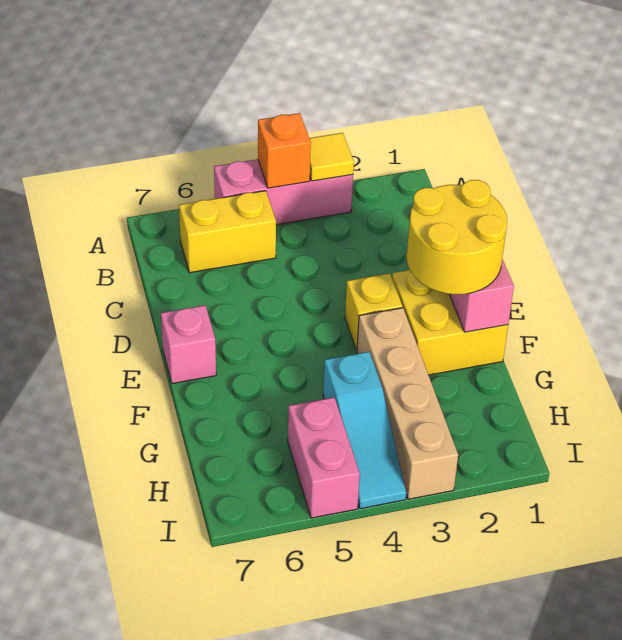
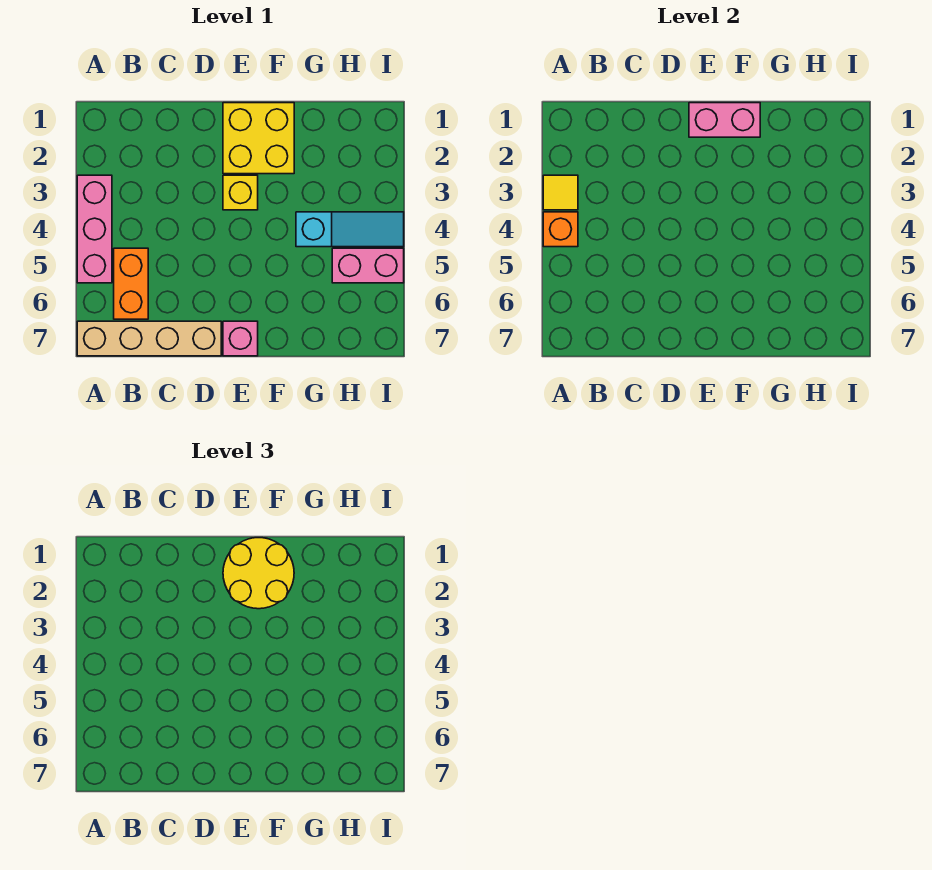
yellow 1x2 brick [179,191,276,273] -> orange 1x2 brick [114,248,148,319]
tan 1x4 brick [357,308,458,499] -> tan 1x4 brick moved to [77,321,221,356]

